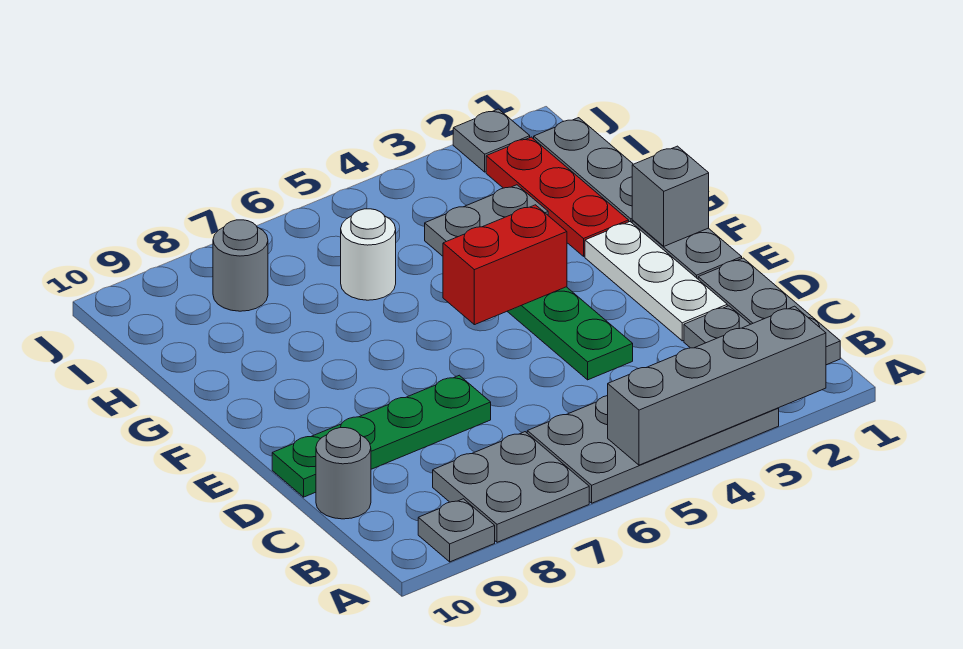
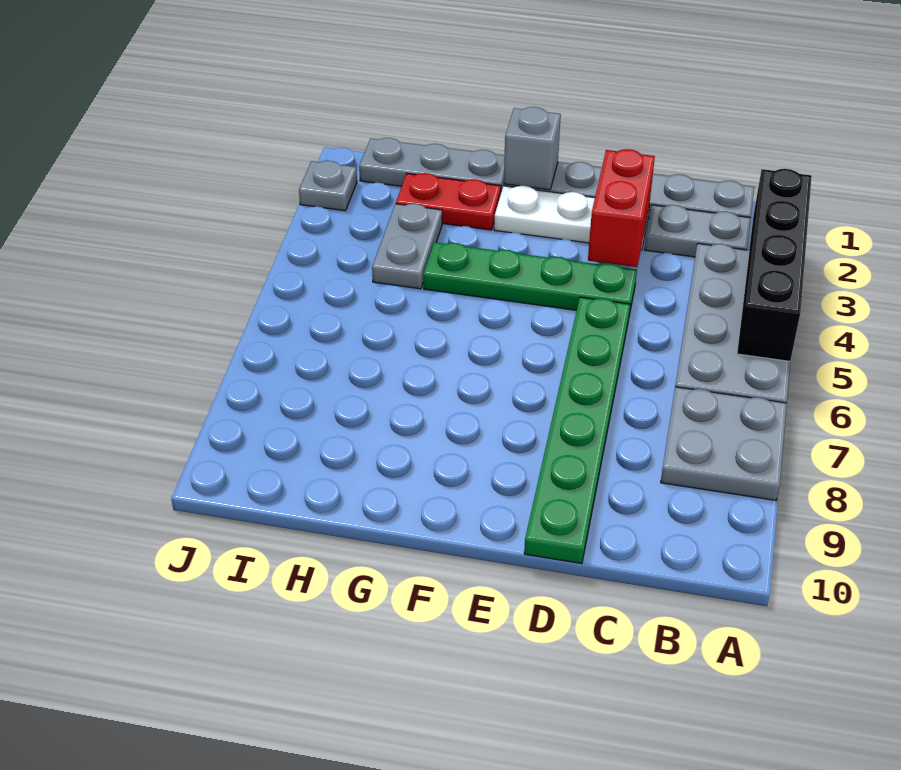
grey 1x4 brick [608,306,826,465] -> black 1x4 brick [737,169,812,361]
grey 1x1 plate [418,499,495,562] -> none
grey 1x1 round brick [316,428,371,519] -> none
green 1x4 plate [272,375,491,497] -> green 1x6 plate [524,297,630,564]
red 1x2 brick [443,205,567,325] -> red 1x2 brick moved to [588,149,655,267]
red 1x3 plate [486,137,629,256] -> red 1x2 plate [396,173,501,230]
white 1x1 round brick [341,209,396,300] -> none
grey 1x1 round brick [213,220,268,311] -> none

